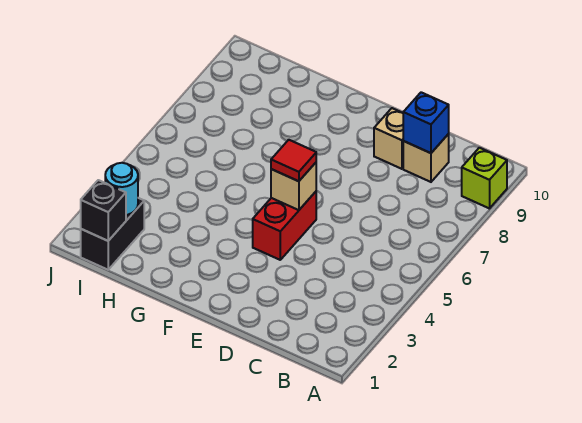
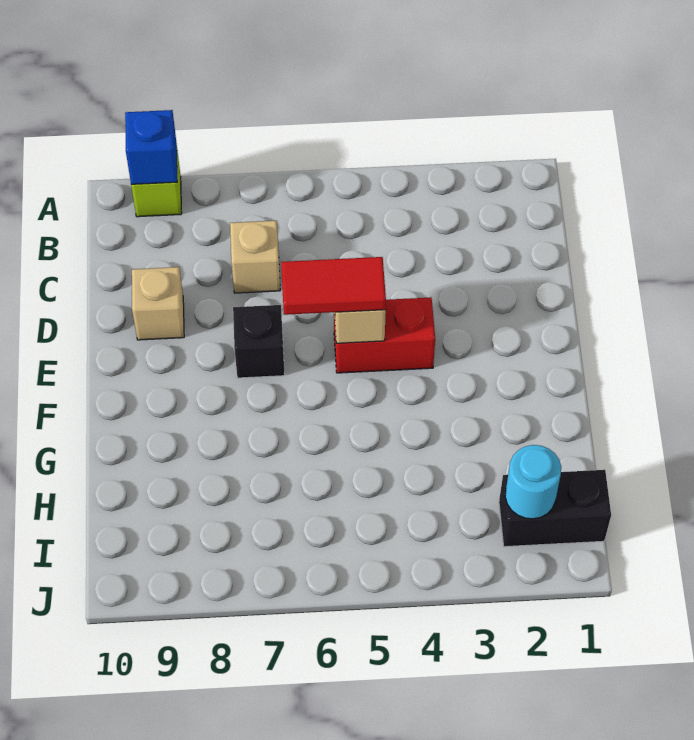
tan 1x1 brick [403,134,449,182] -> tan 1x1 brick moved to [230,221,280,293]
blue 1x1 brick [403,92,449,153] -> blue 1x1 brick moved to [125,110,177,184]
red 1x1 tile [271,140,316,181] -> red 1x2 tile [281,257,386,315]
black 1x1 brick [81,180,126,241] -> black 1x1 brick moved to [233,305,285,378]

